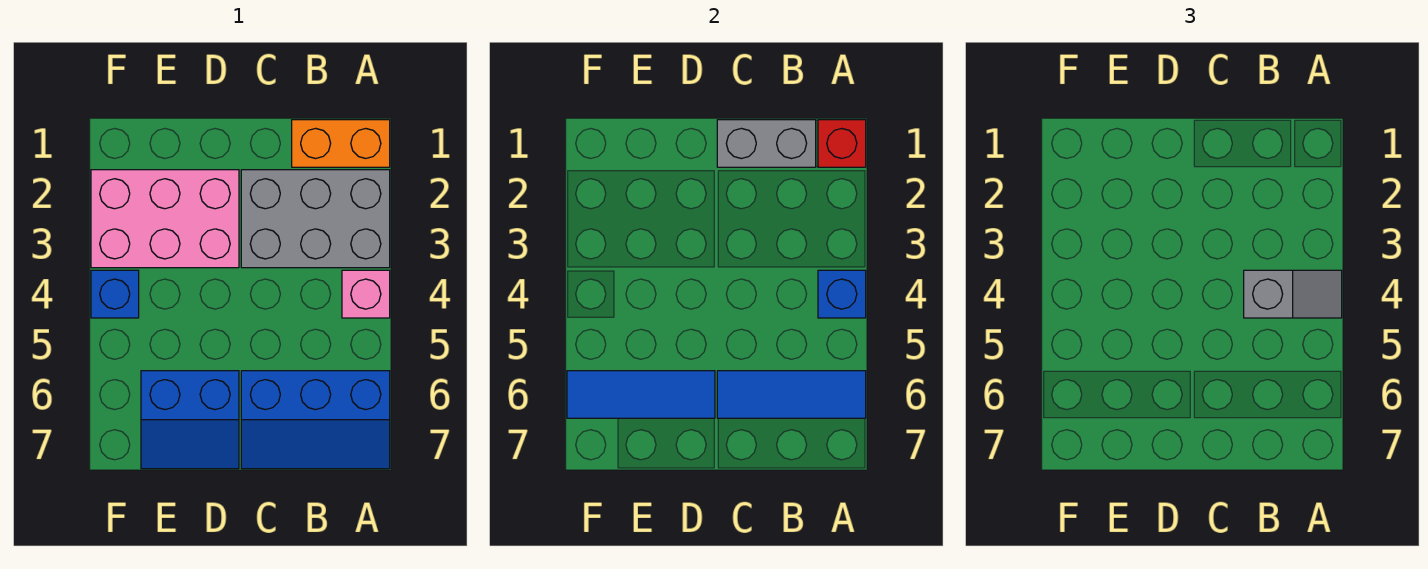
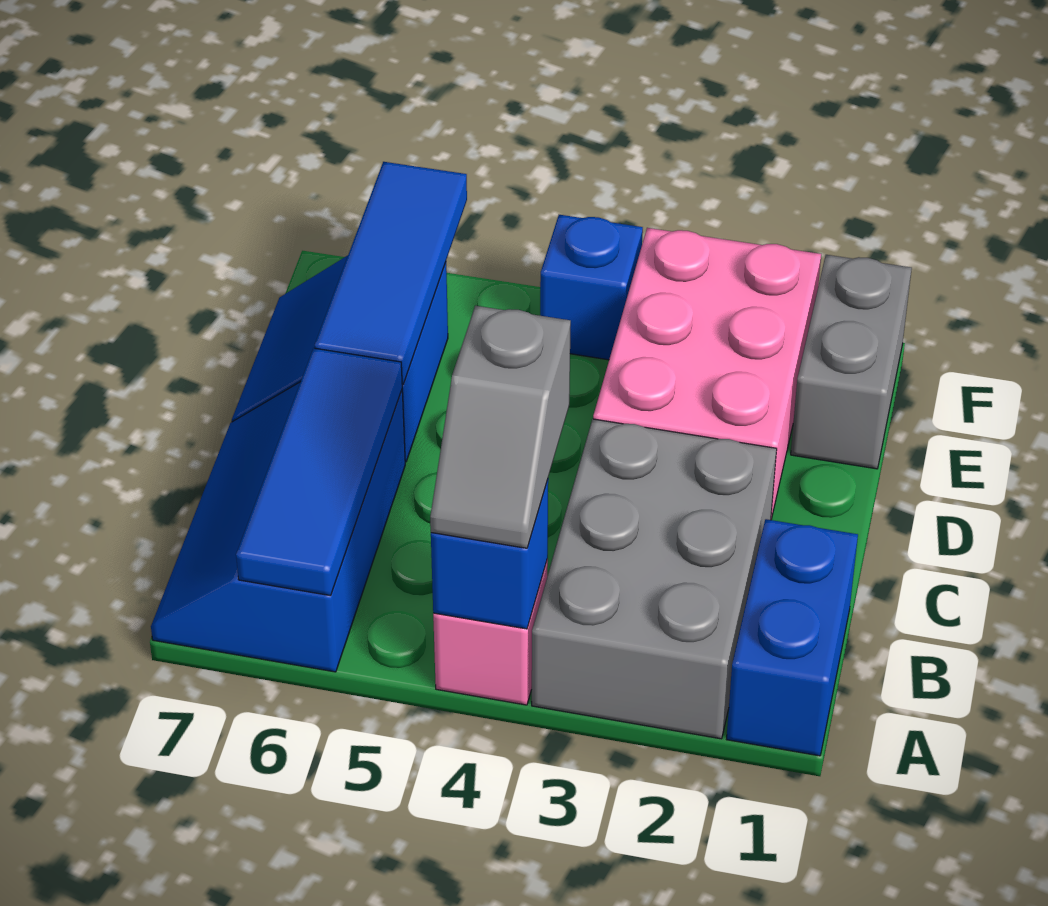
orange 1x2 brick [292,120,390,167] -> blue 1x2 brick [727,519,858,756]
red 1x1 brick [818,120,866,167] -> none
grey 1x2 brick [717,120,816,167] -> grey 1x2 brick moved to [791,255,912,469]

